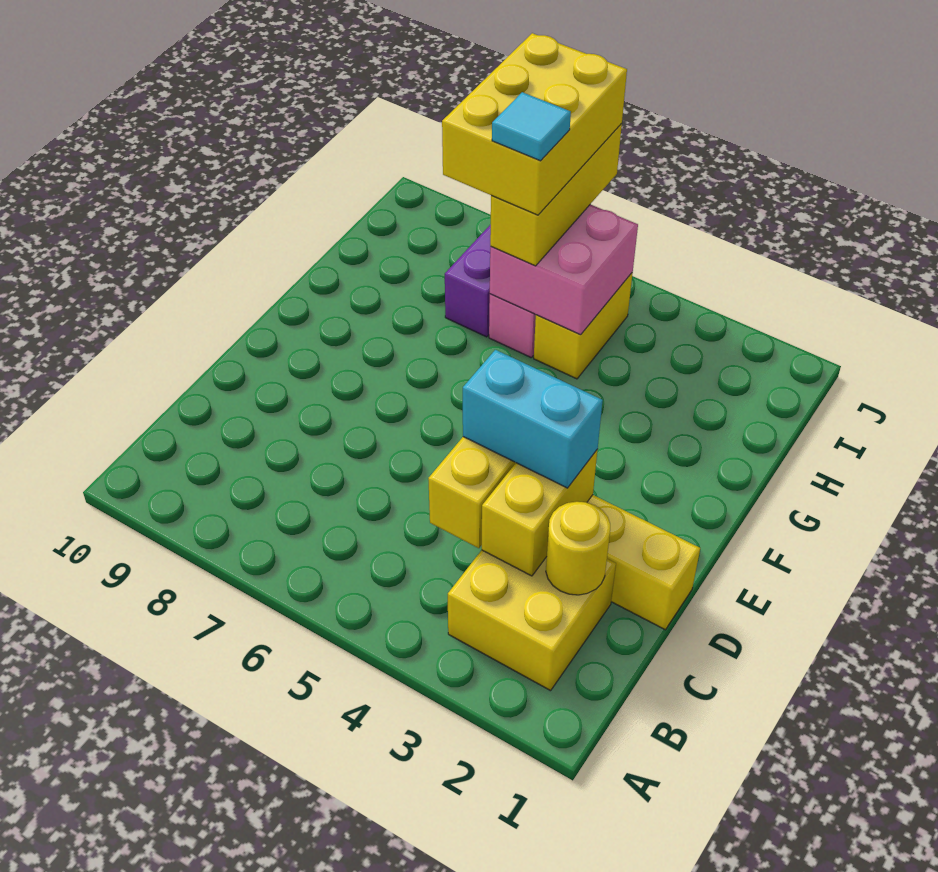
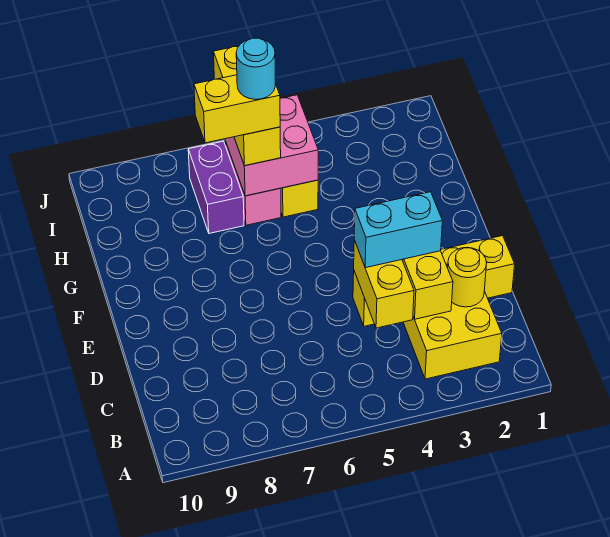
yellow 2x3 brick [442,33,627,215] -> yellow 1x2 brick [194,75,280,143]
cyan 1x1 tile [492,92,571,161] -> cyan 1x1 round brick [236,38,275,99]

